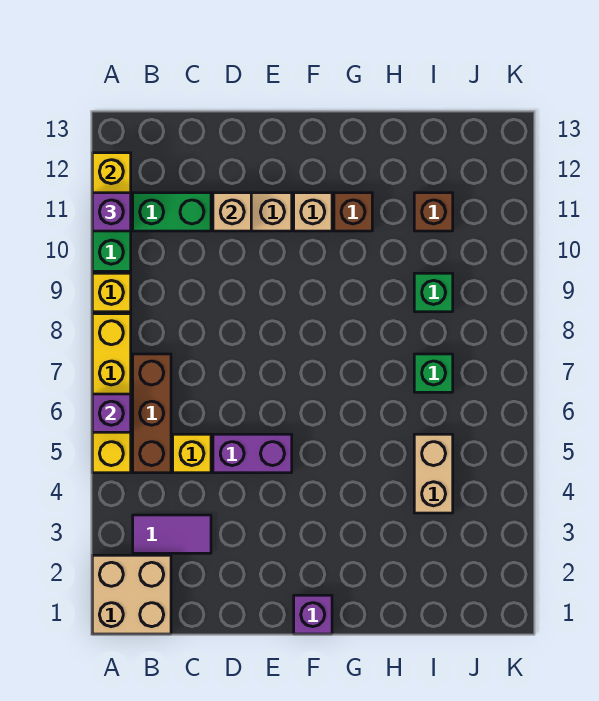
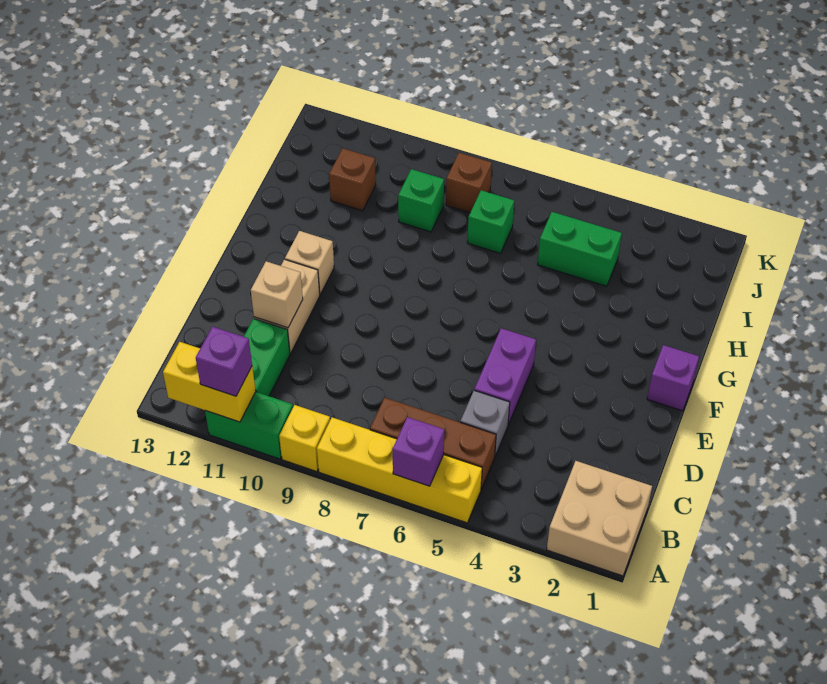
purple 1x2 tile [133,515,211,553] -> none
yellow 1x1 brick [173,434,211,473] -> grey 1x1 brick [460,391,510,456]
brown 1x1 brick [334,193,372,231] -> brown 1x1 brick moved to [446,153,492,213]
tan 1x2 brick [414,434,453,513] -> green 1x2 brick [538,212,622,286]

